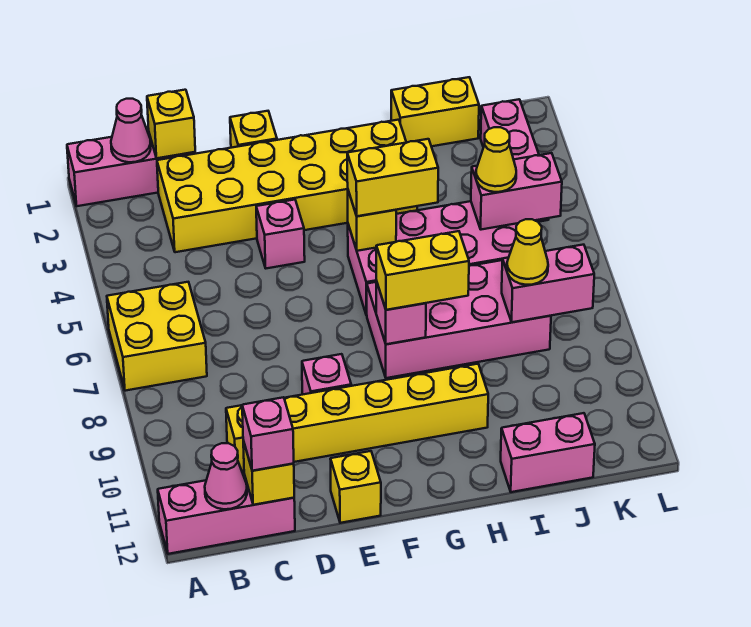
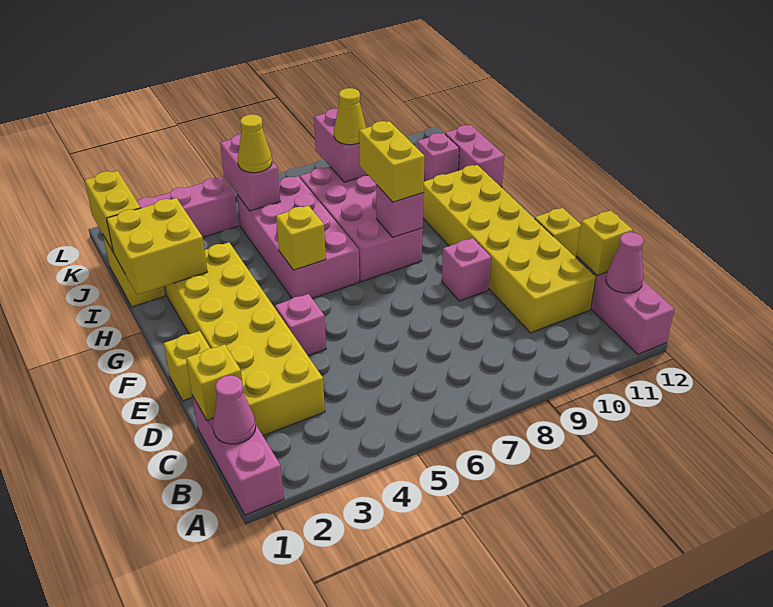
yellow 2x2 brick [107,282,207,391] -> yellow 2x2 brick moved to [106,198,207,295]
yellow 1x6 brick [226,364,488,471] -> yellow 2x6 brick [423,165,596,333]
pink 1x1 brick [242,397,294,471] -> pink 1x1 brick moved to [417,133,459,181]
yellow 1x2 brick [347,139,438,216] -> yellow 1x2 brick moved to [85,171,140,251]

